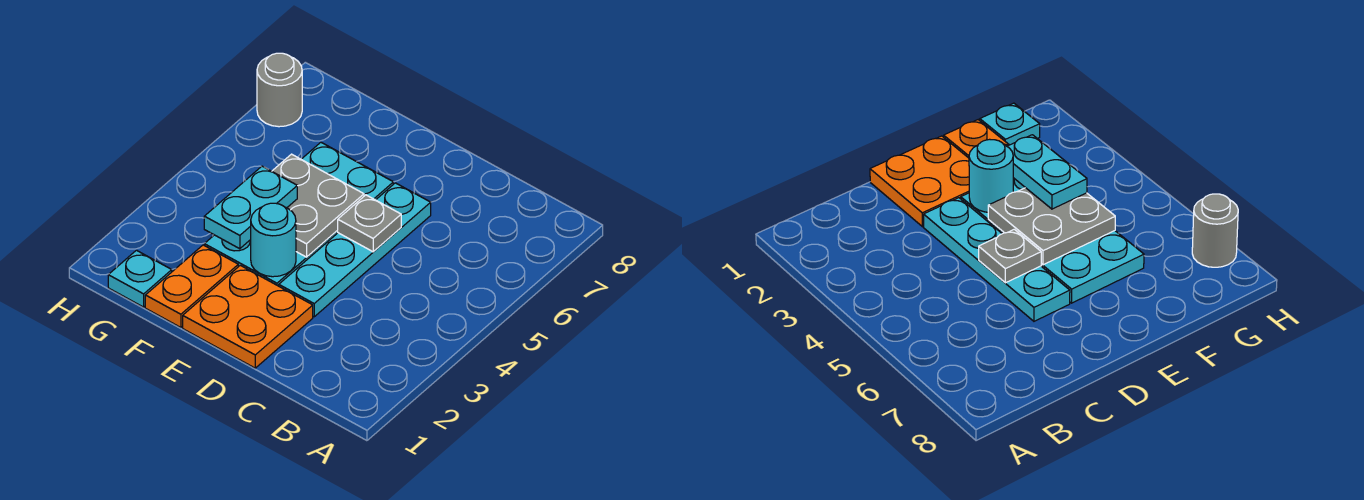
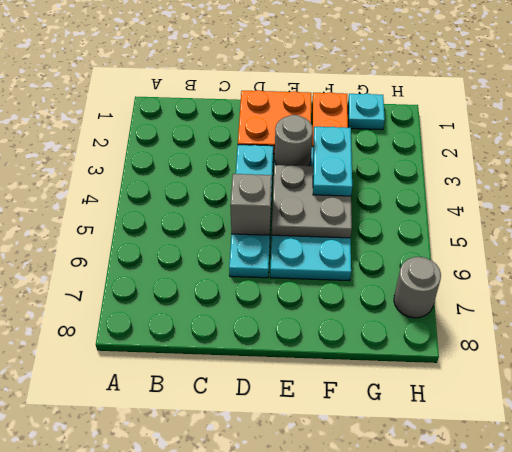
grey 1x1 plate [337,195,401,252] -> grey 1x1 brick [230,174,272,235]
cyan 1x1 round brick [251,203,296,277] -> grey 1x1 round brick [275,115,313,166]

